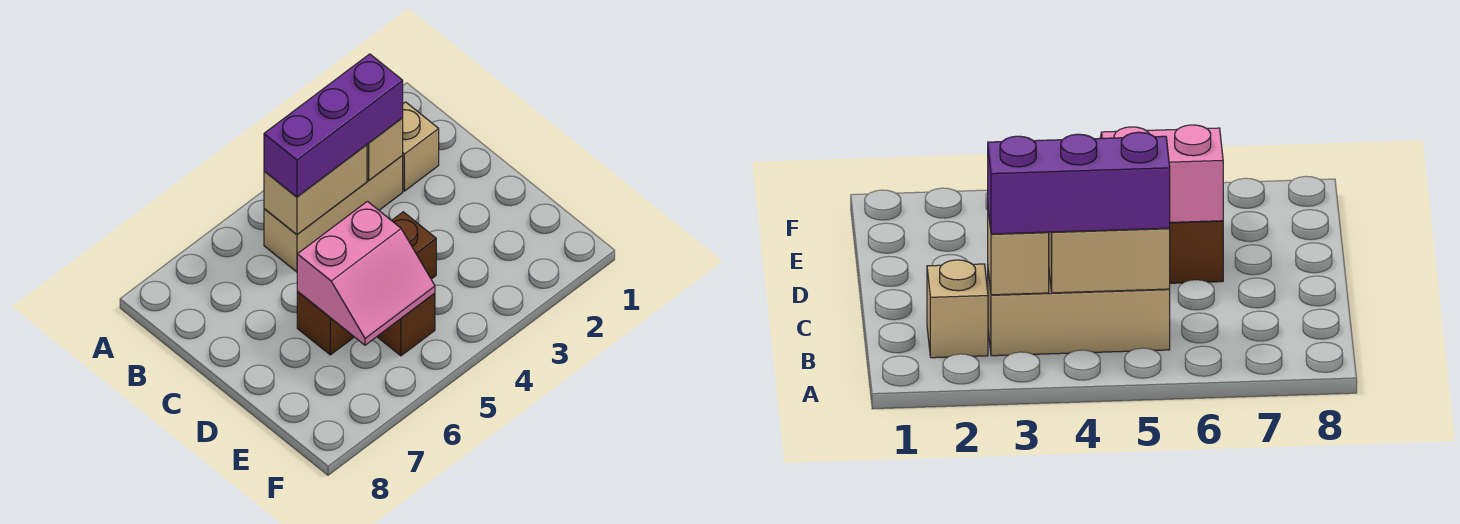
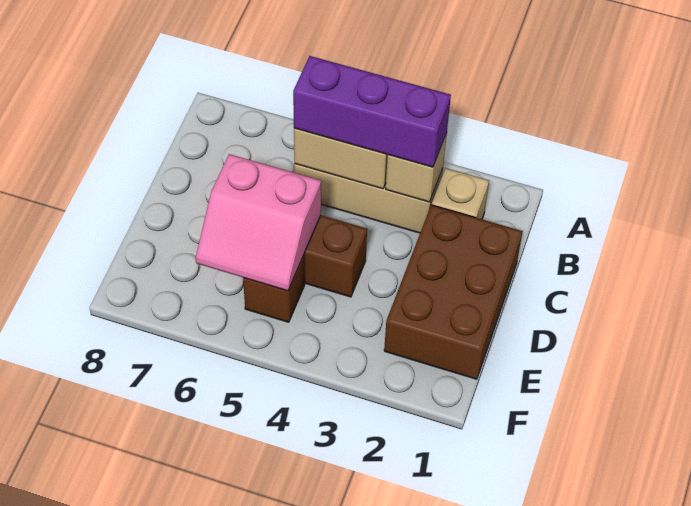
none -> brown 2x3 brick [384,205,523,379]

